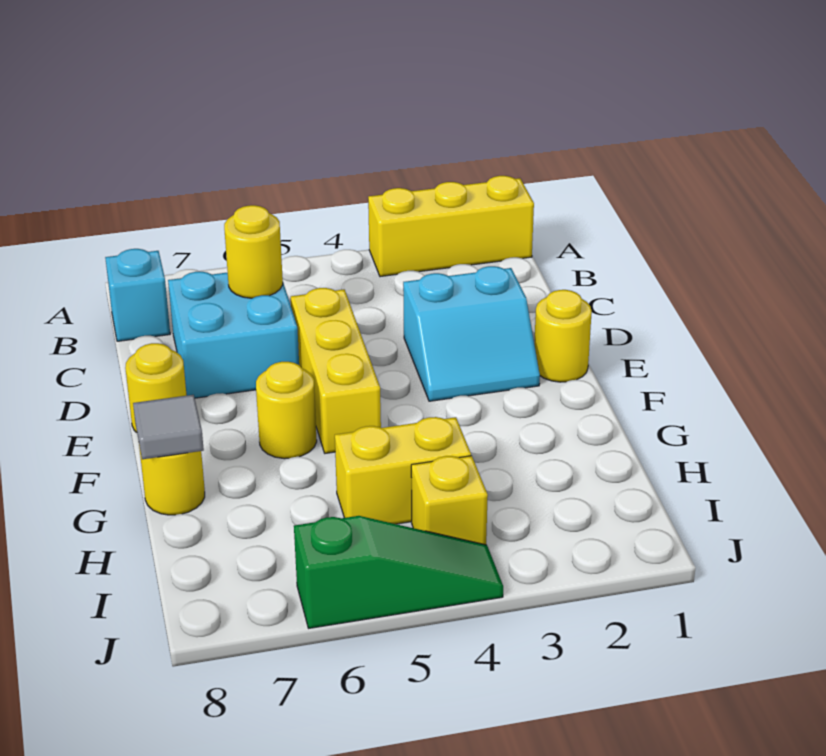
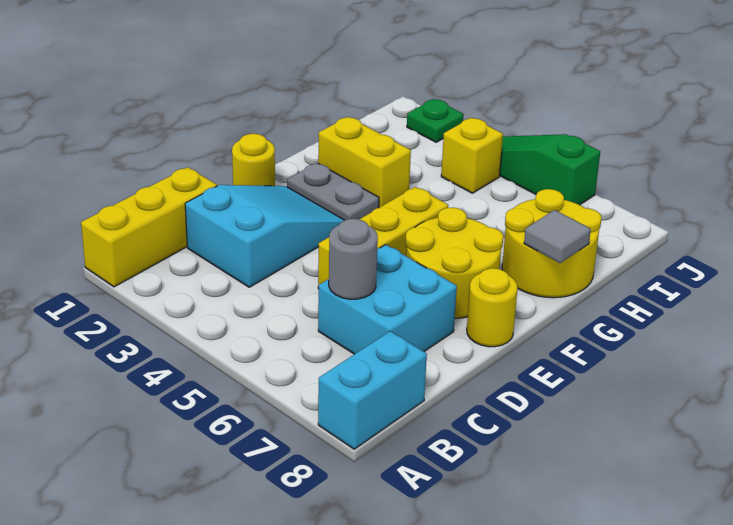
yellow 1x3 brick [368,176,534,277] -> yellow 1x3 brick turned to [81,167,217,287]
cyan 1x1 brick [105,249,170,341] -> cyan 1x2 brick [318,331,427,449]
yellow 1x1 round brick [224,205,283,298] -> grey 1x1 round brick [329,219,378,299]
cyan 2x2 slope [403,266,540,401] -> cyan 2x3 slope [185,185,344,287]
none -> grey 1x2 plate [287,163,379,220]
yellow 1x1 round brick [256,362,317,459] -> yellow 2x2 round brick [405,207,503,318]
yellow 1x1 round brick [139,446,205,515] -> yellow 2x2 round brick [502,189,601,298]
yellow 1x2 brick [335,417,471,524] -> yellow 1x2 brick moved to [318,117,411,208]
none -> green 1x1 plate [407,99,464,142]

